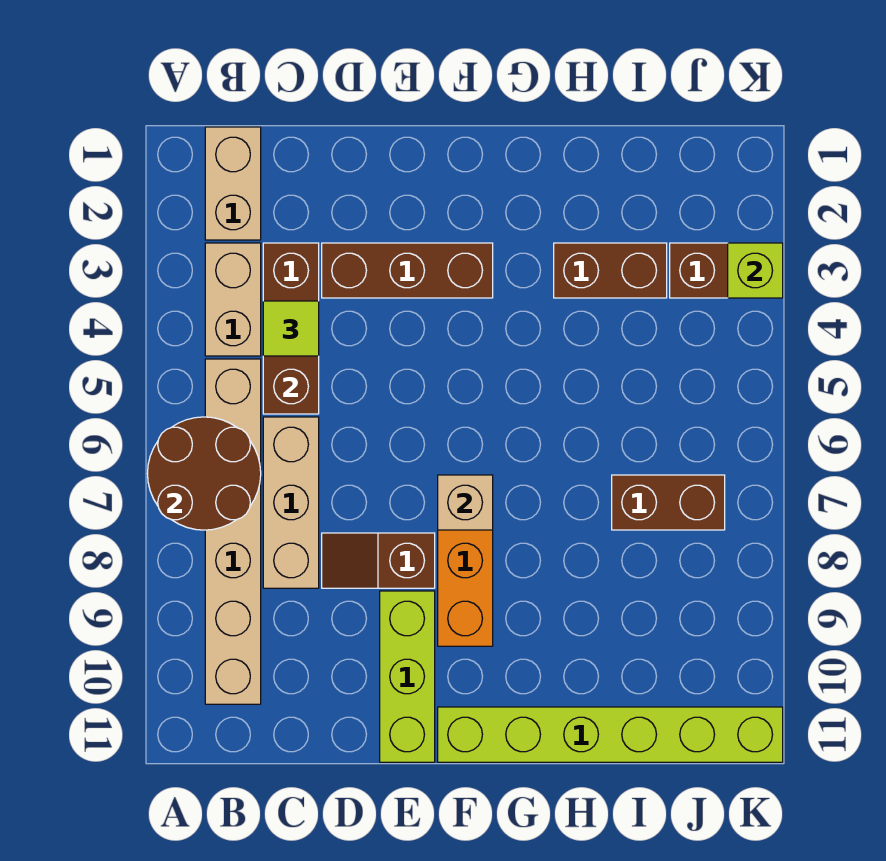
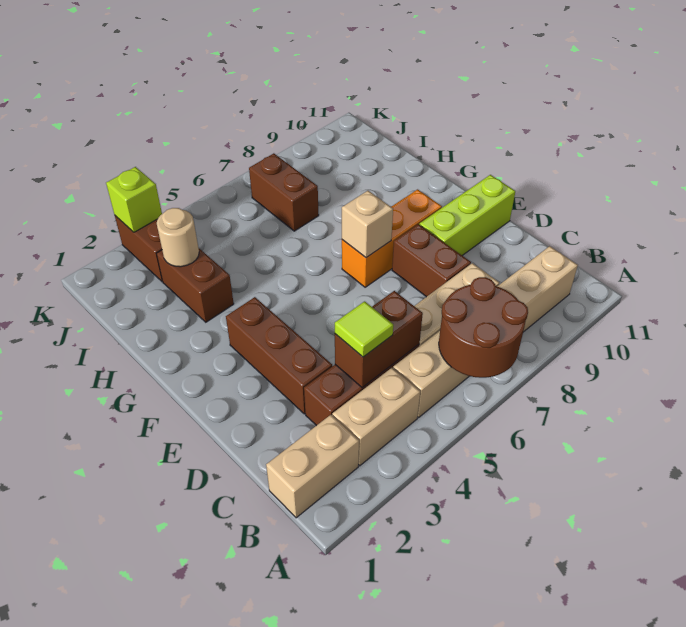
brown 1x2 slope [322,533,435,588] -> brown 1x2 brick [392,224,471,297]
lime 1x6 brick [438,707,783,762] -> none
none -> tan 1x1 round brick [157,208,199,267]

